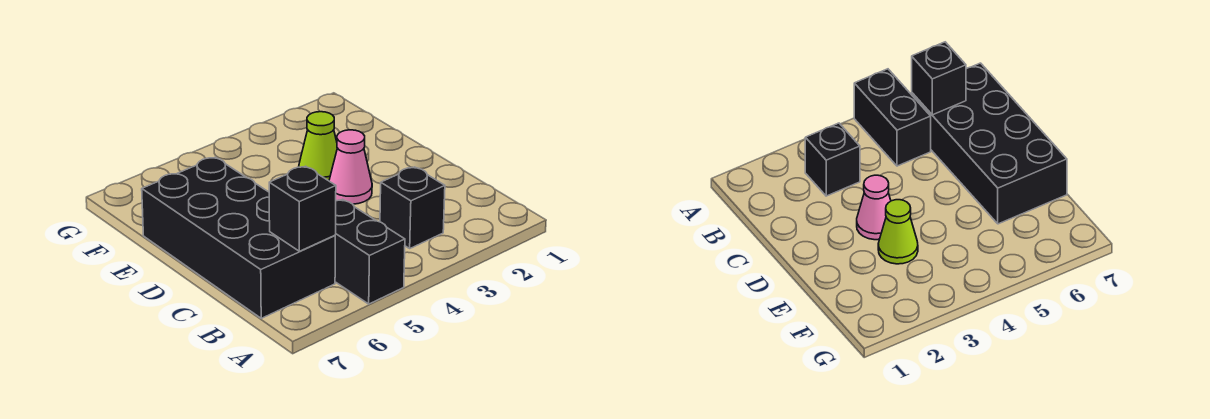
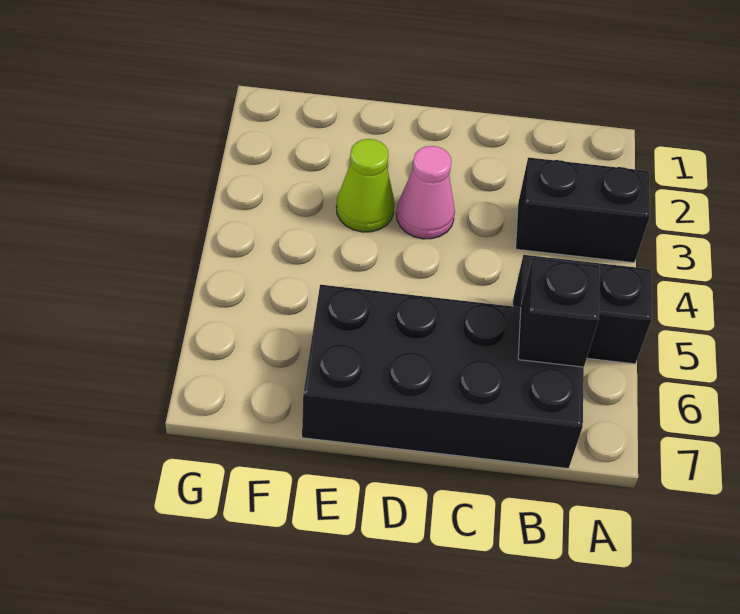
black 1x1 brick [380,167,445,248] -> black 1x2 brick [516,157,650,263]

